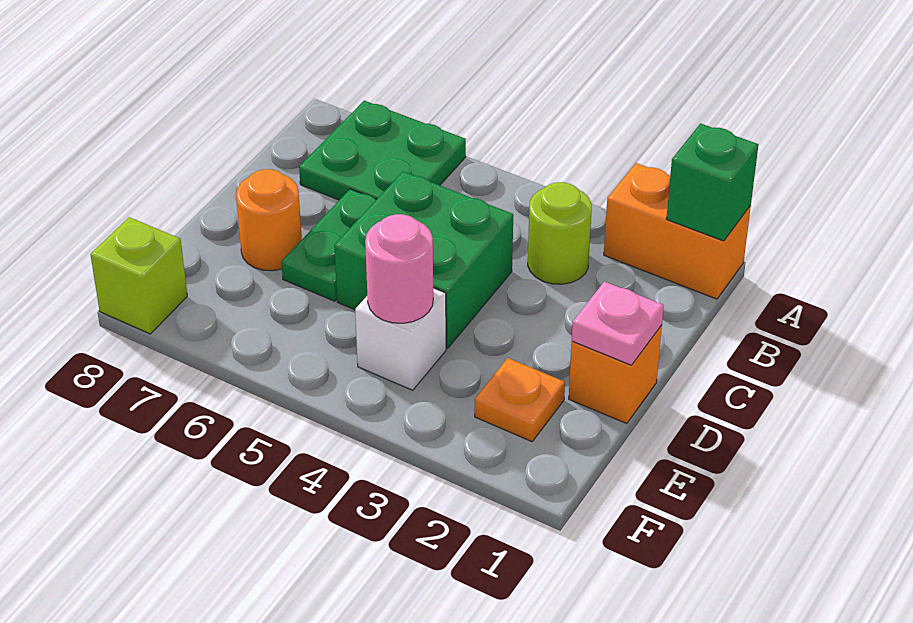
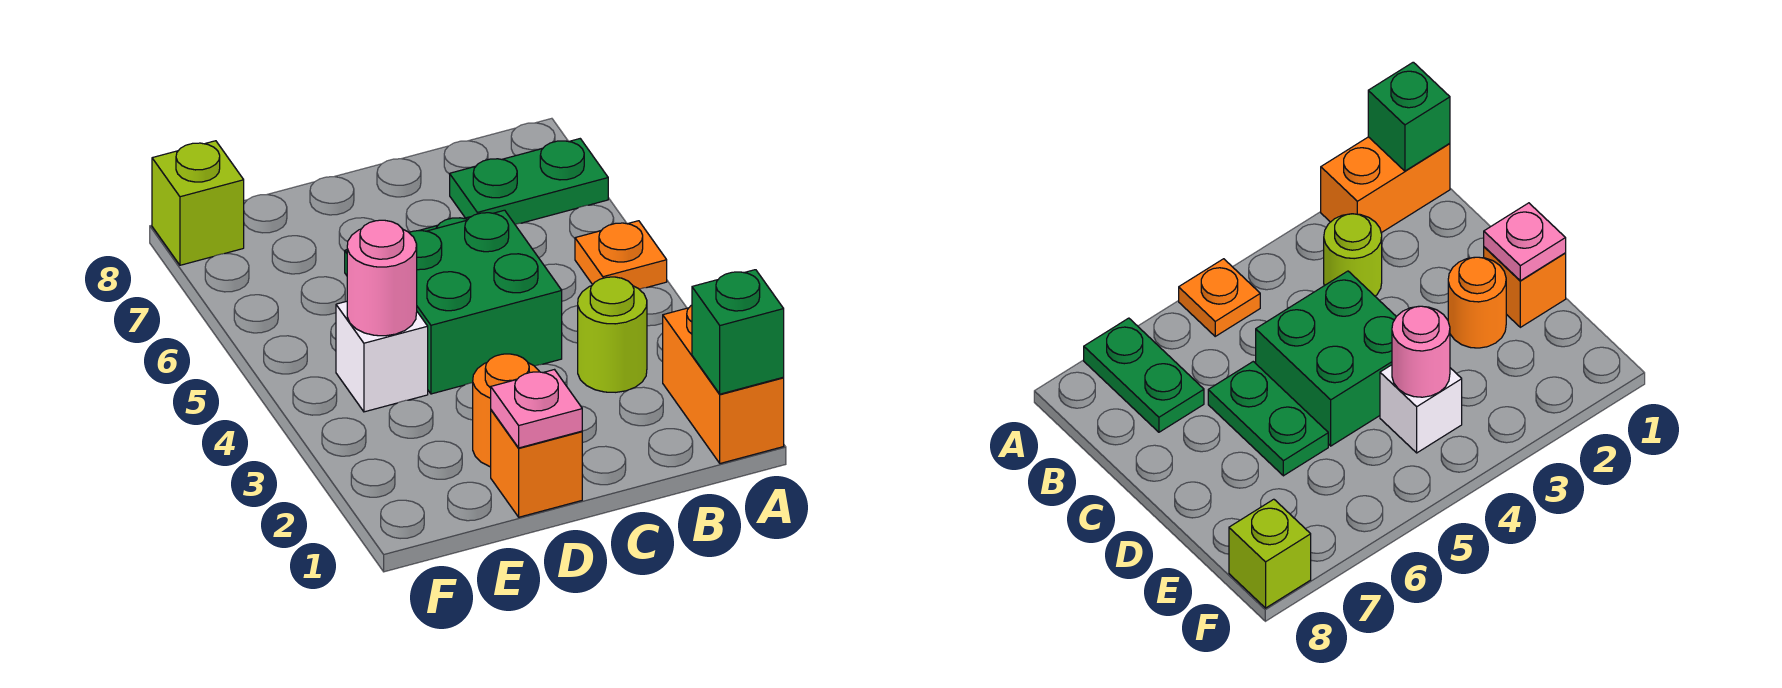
green 2x2 plate [299,101,466,200] -> green 1x2 plate [450,139,608,224]
orange 1x1 round brick [236,169,302,271] -> orange 1x1 round brick moved to [473,354,539,467]
orange 1x1 plate [475,358,565,442] -> orange 1x1 plate moved to [575,221,667,289]

